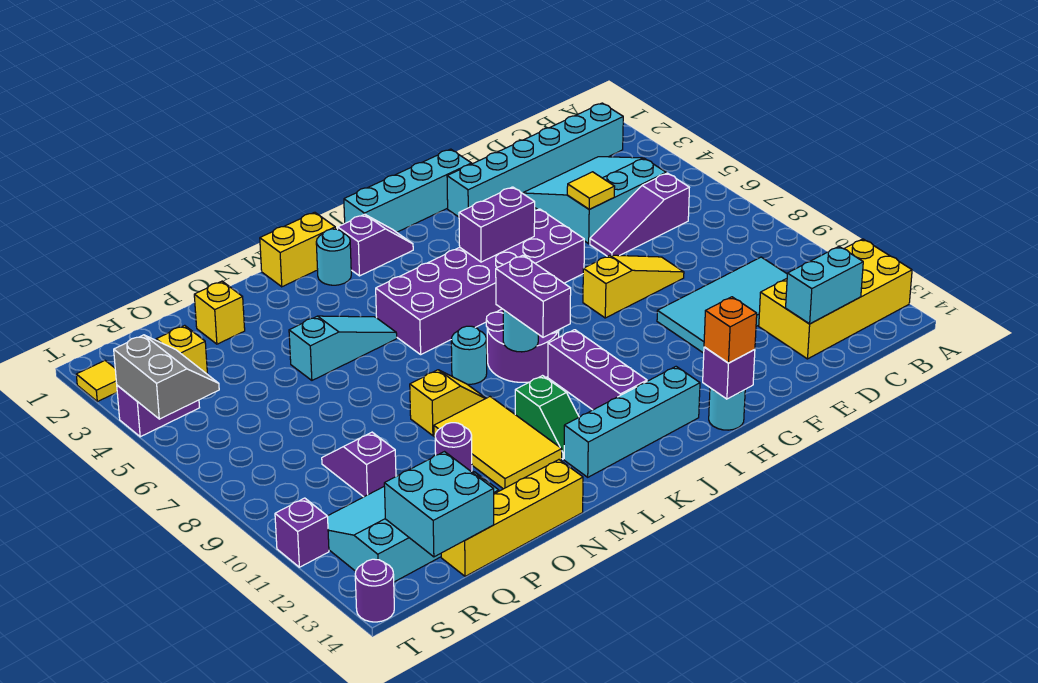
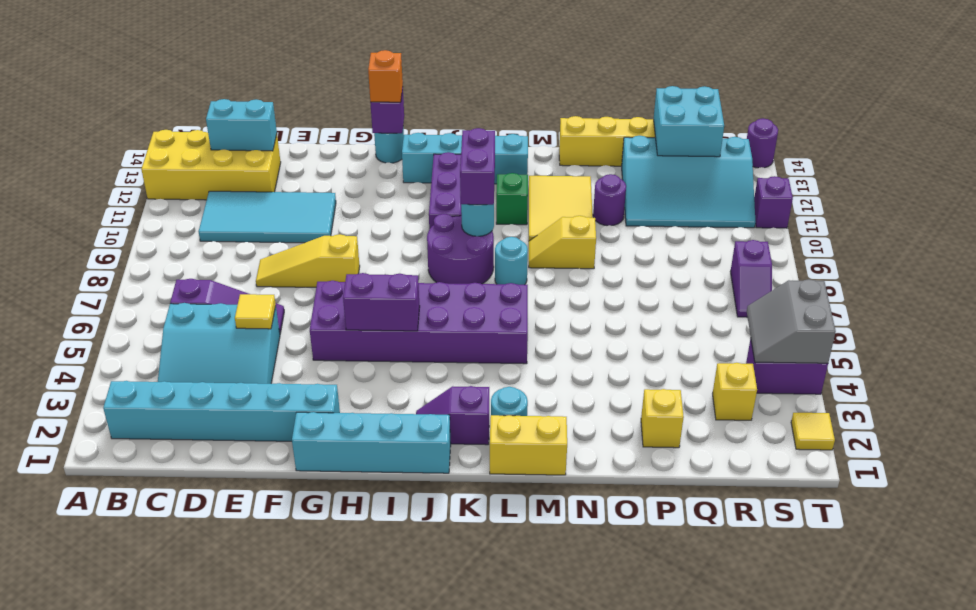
cyan 1x3 slope [289,316,397,380] -> none
purple 1x2 slope [322,432,396,497] -> purple 1x2 slope moved to [730,240,772,317]

